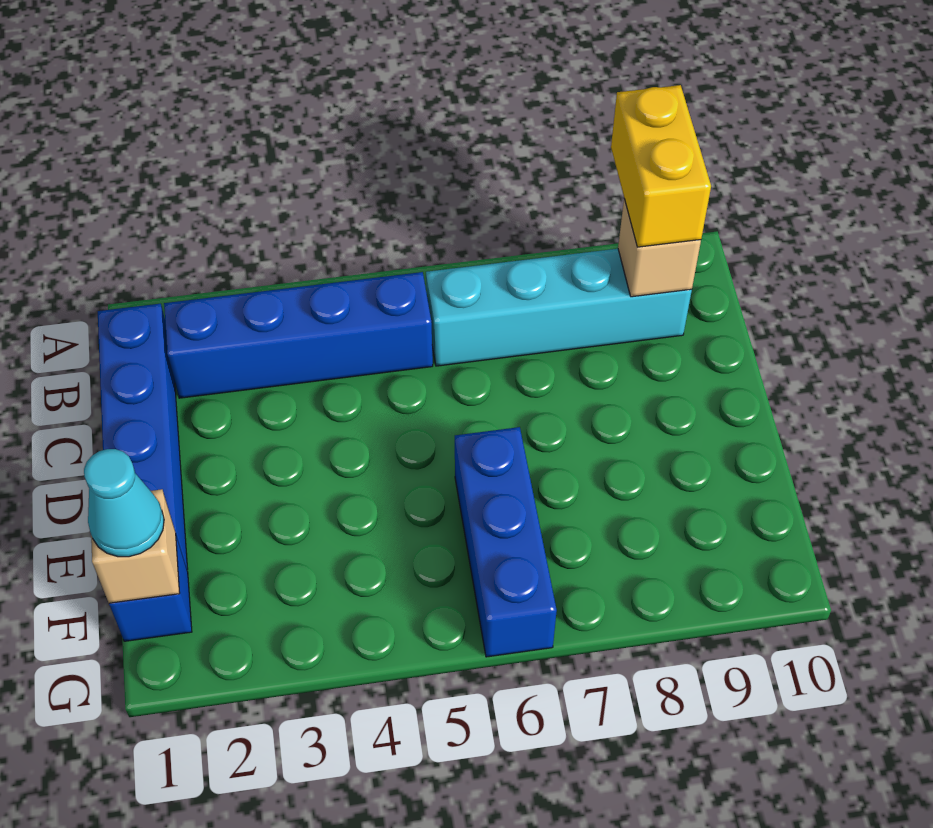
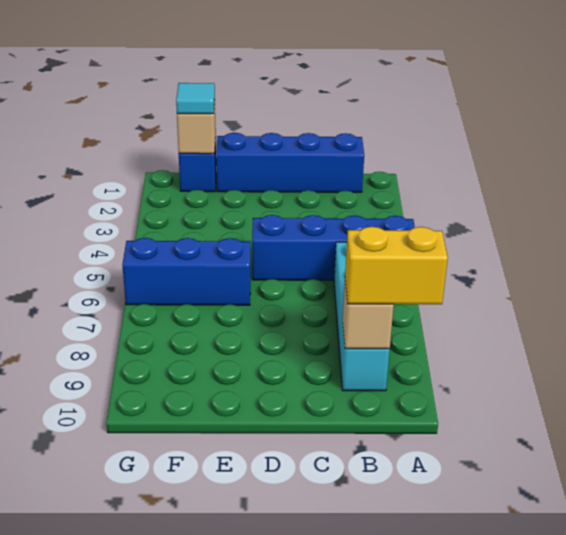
blue 1x4 brick [164,272,433,398] -> blue 1x4 brick turned to [252,215,415,280]
cyan 1x1 cone [84,449,164,557] -> cyan 1x1 tile [176,83,215,114]

